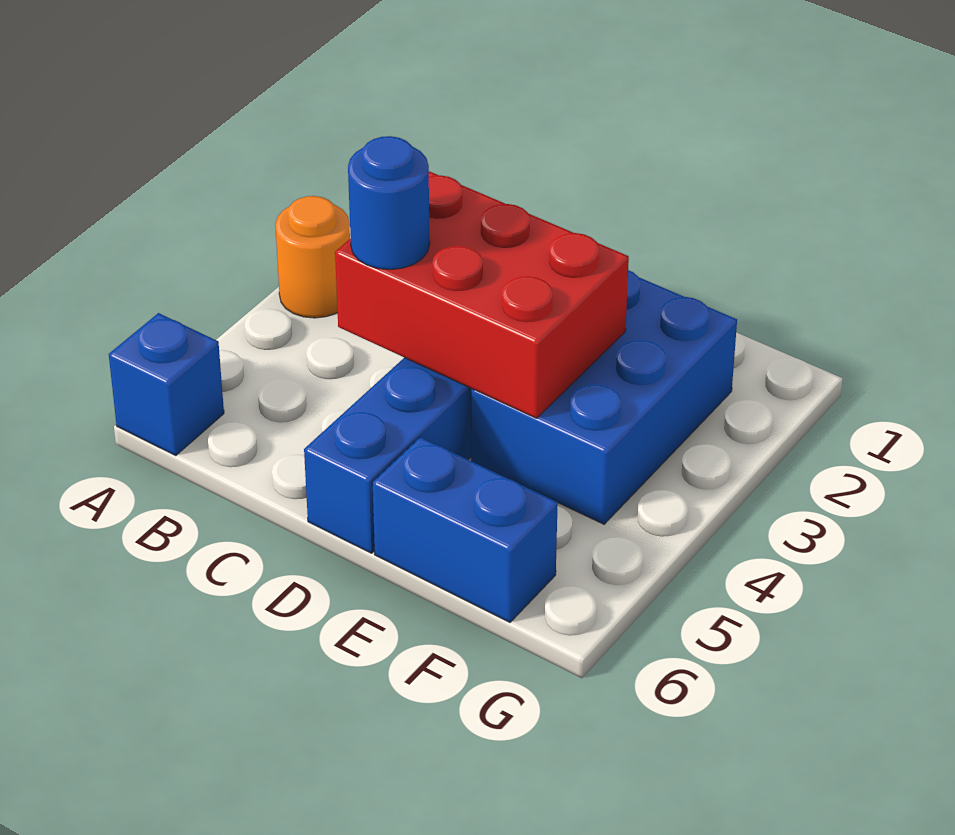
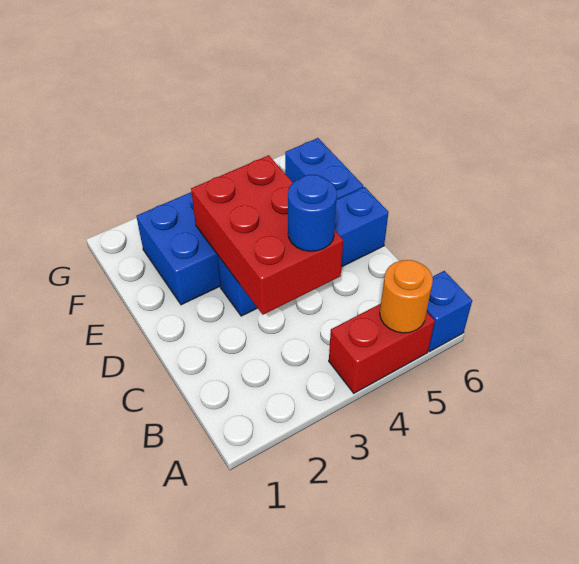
orange 1x1 round brick [275,196,350,318] -> orange 1x1 round brick moved to [380,260,433,333]
none -> red 1x2 brick [329,304,435,393]

